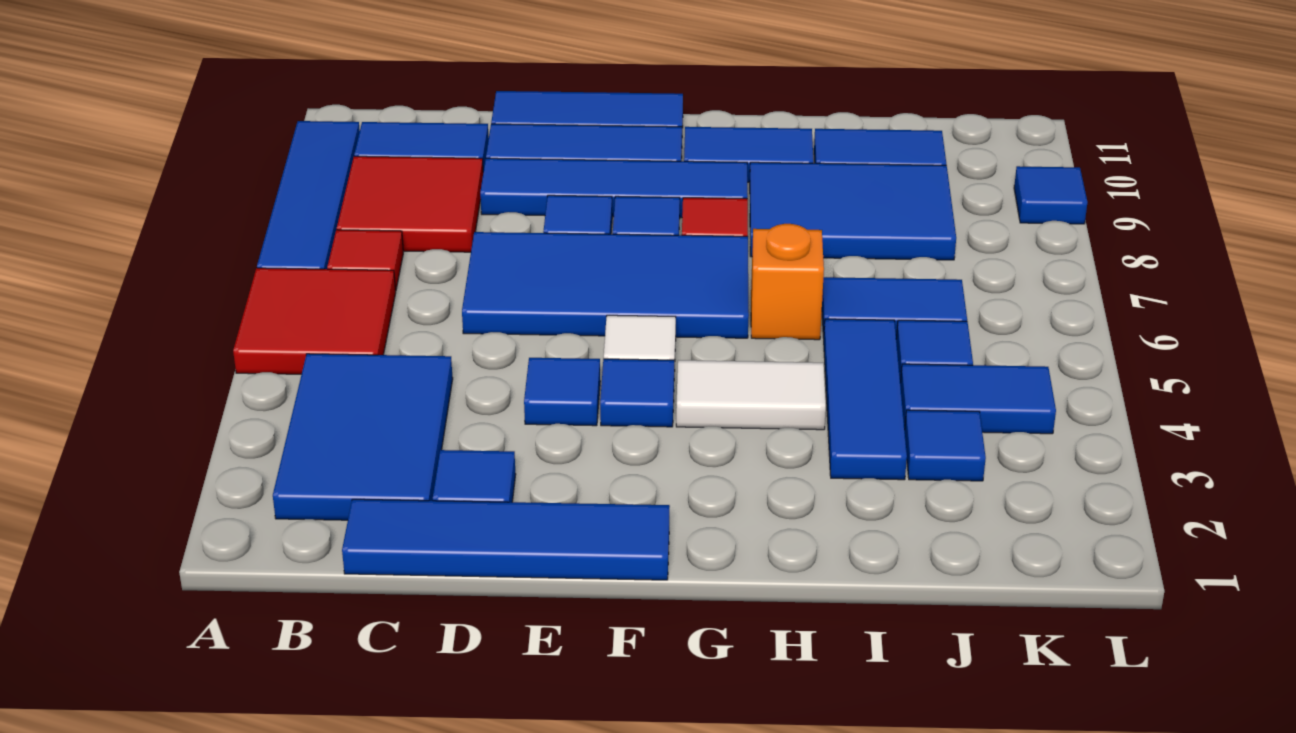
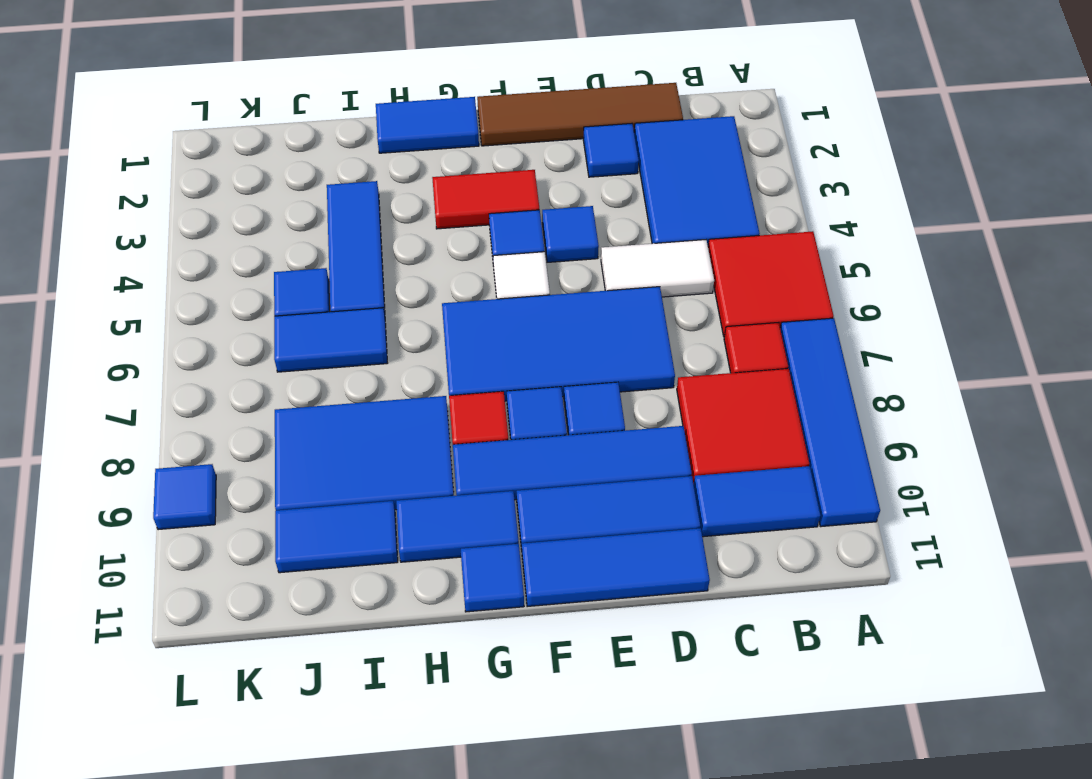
blue 1x4 tile [342,499,670,580] -> brown 1x4 tile [477,83,683,146]
none -> red 1x2 tile [432,170,539,229]
white 1x2 tile [676,360,826,430] -> white 1x2 tile moved to [601,240,714,297]
orange 1x1 brick [751,224,824,340] -> none
blue 1x1 tile [905,410,986,481] -> blue 1x1 tile moved to [461,544,524,612]
blue 1x2 tile [900,364,1056,434] -> blue 1x2 tile moved to [376,97,479,153]

